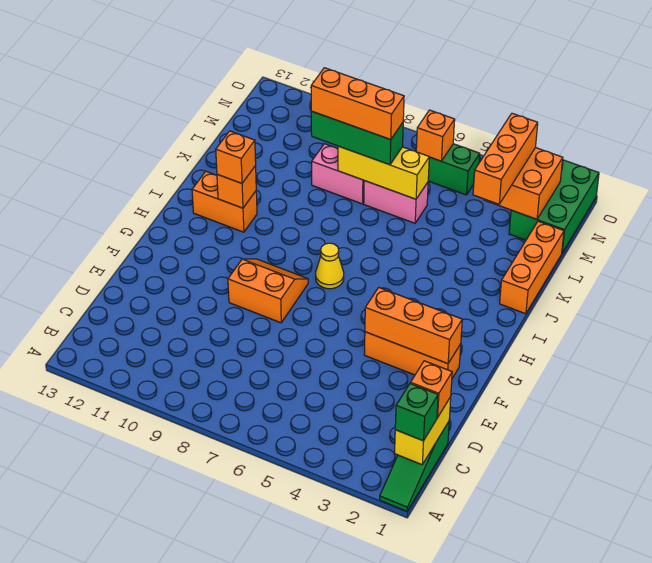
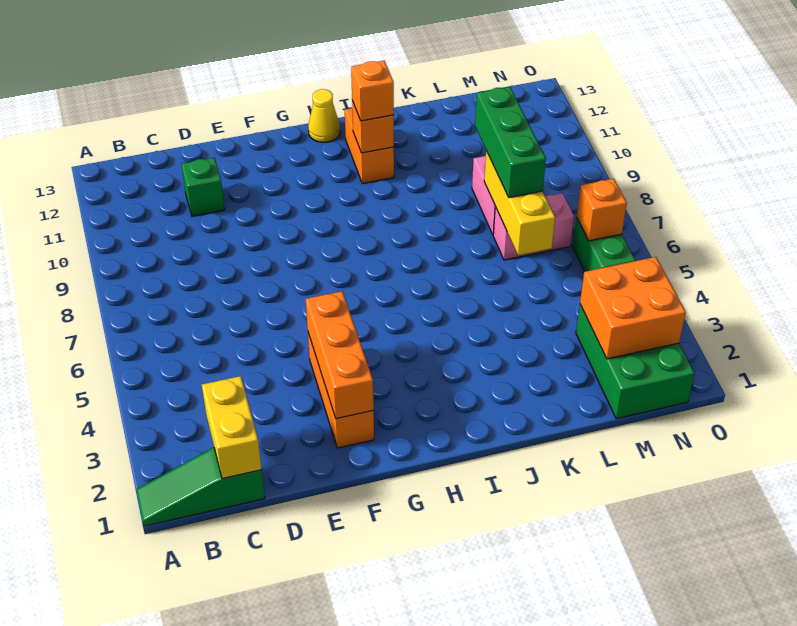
yellow 1x2 brick [395,397,451,464] -> yellow 1x2 brick turned to [202,376,262,479]
green 1x1 brick [395,384,438,441] -> green 1x1 brick moved to [181,158,225,216]
orange 1x1 brick [410,361,452,418] -> none
orange 2x2 slope [228,259,308,323] -> none
yellow 1x1 cone [316,243,344,289] -> yellow 1x1 cone moved to [308,89,340,142]
orange 1x3 brick [500,221,564,314] -> none
orange 1x3 brick [473,113,538,204] -> none
pink 1x2 brick [364,181,428,223] -> pink 1x2 brick turned to [493,193,574,260]
orange 1x3 brick [311,68,404,140] -> none
green 2x3 brick [509,160,599,253] -> green 2x3 brick turned to [576,305,695,419]

